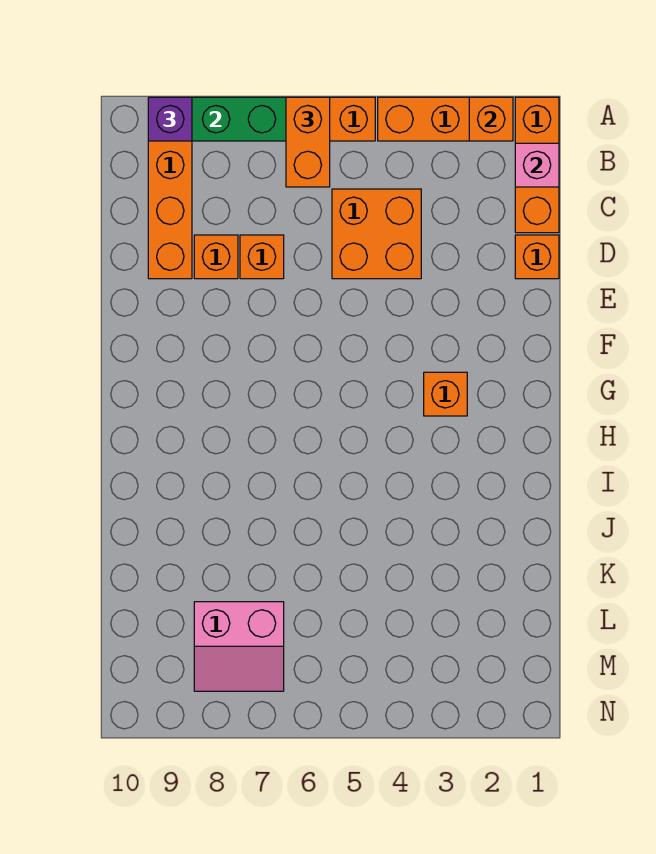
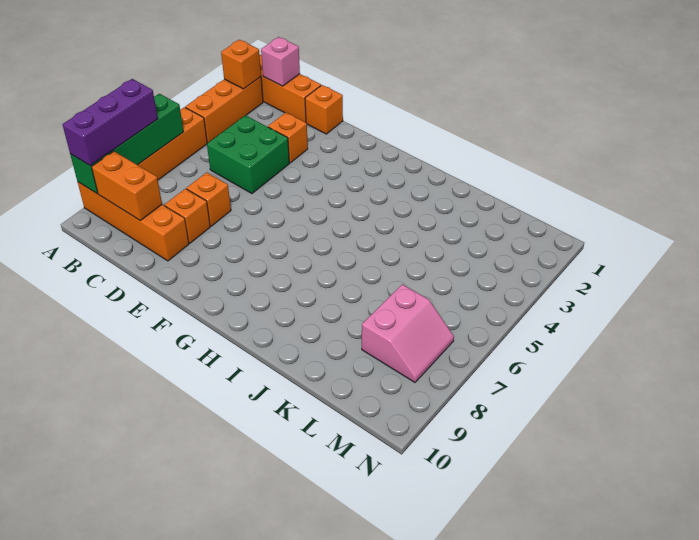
orange 1x2 brick [286,97,330,187] -> orange 1x2 brick moved to [92,151,162,221]
purple 1x1 brick [148,97,192,141] -> purple 1x3 brick [62,79,158,166]
orange 2x2 brick [332,189,421,279] -> green 2x2 brick [207,115,289,194]
orange 1x1 brick [424,372,467,416] -> orange 1x1 brick moved to [268,113,308,163]

